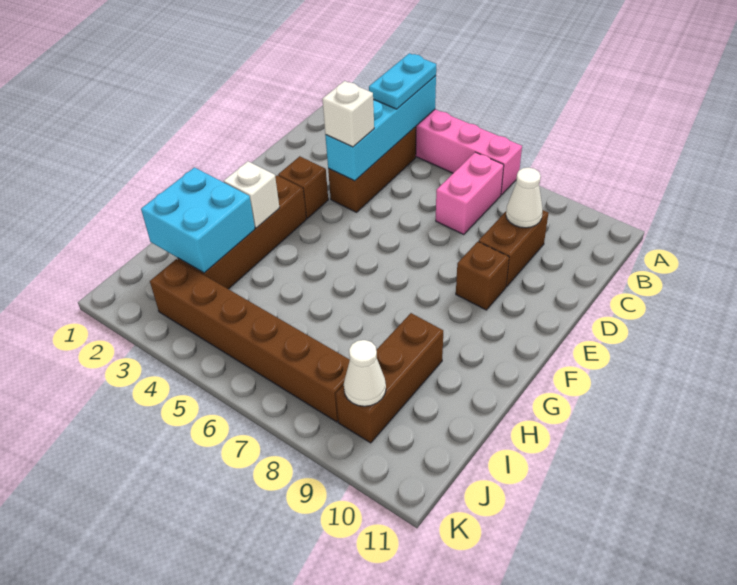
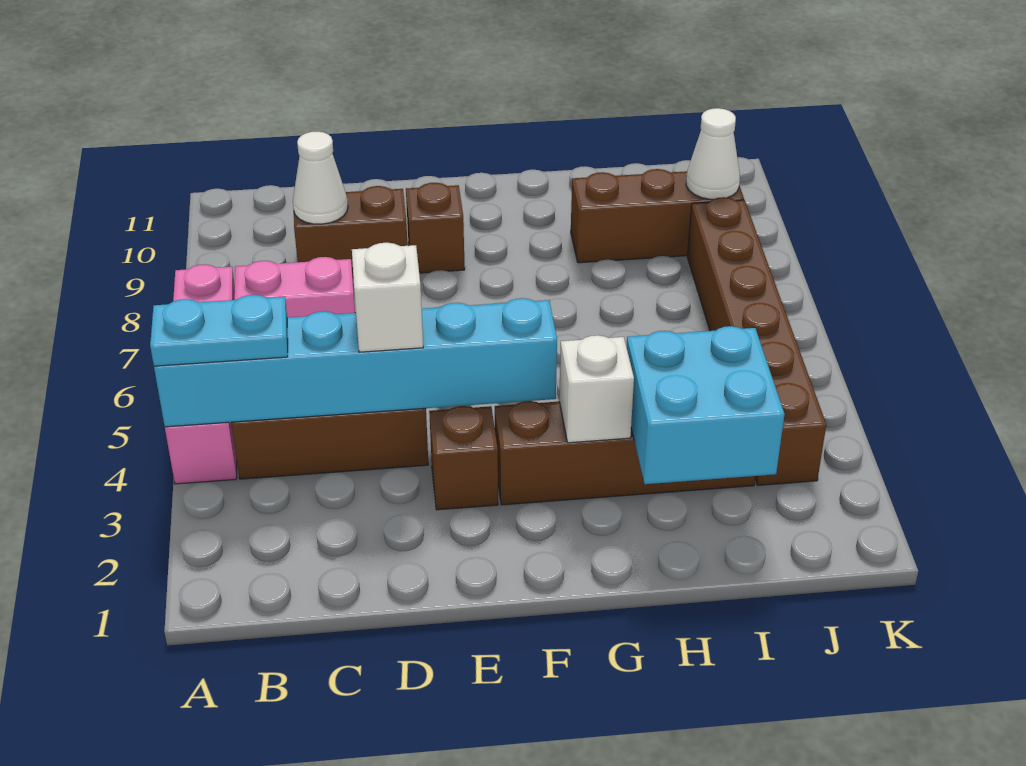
cyan 1x4 brick [325,76,436,181] -> cyan 1x6 brick [154,298,557,427]

